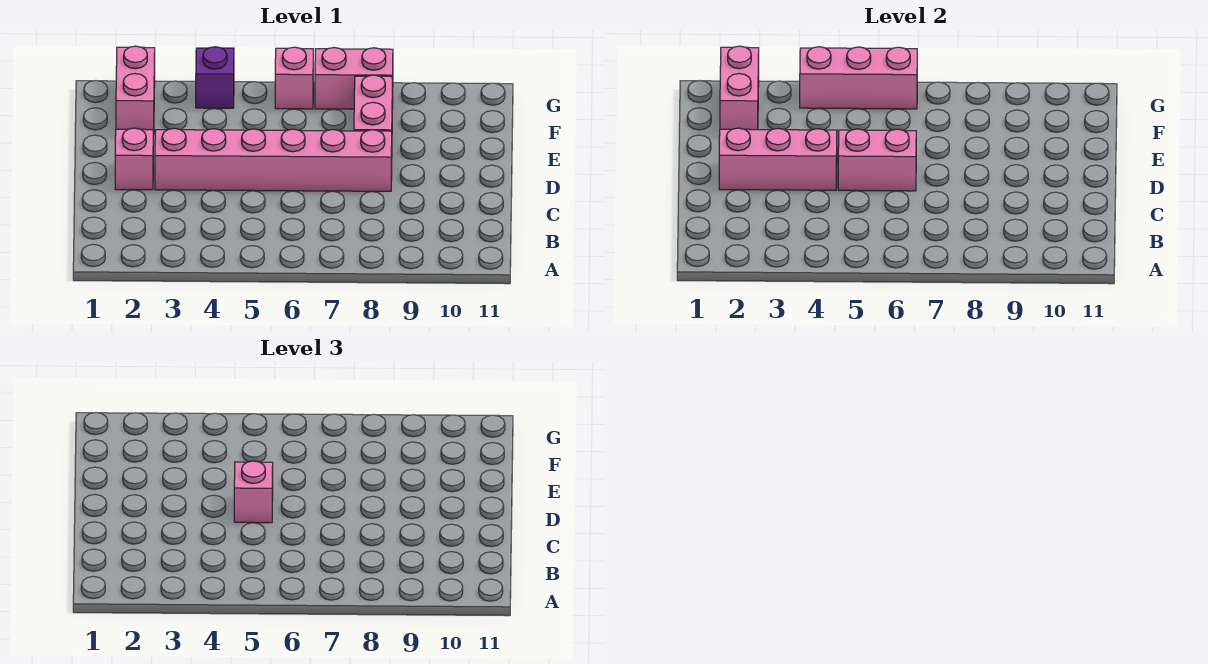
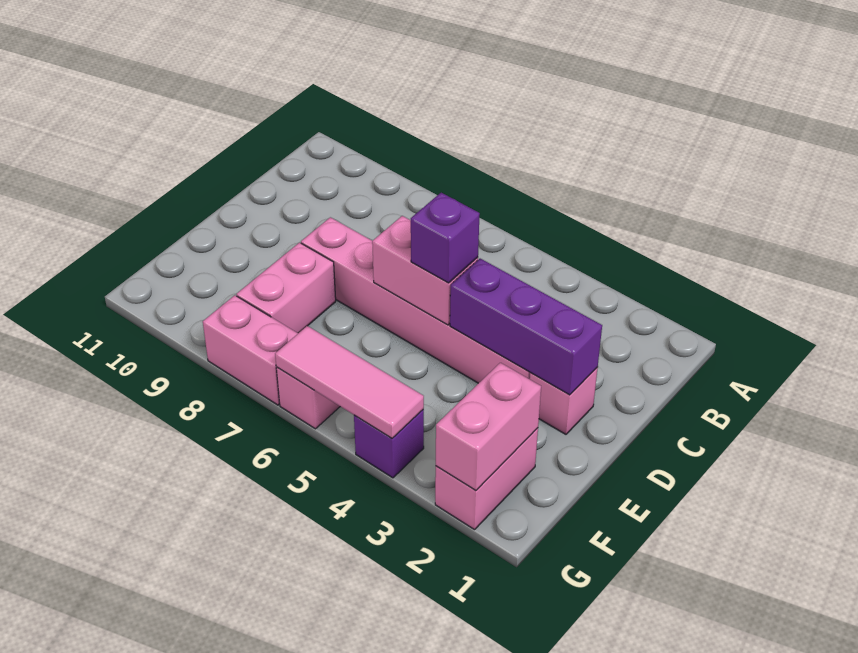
pink 1x3 brick [719,128,837,190] -> purple 1x3 brick [450,259,602,395]
pink 1x1 brick [234,461,273,523] -> purple 1x1 brick [411,193,480,283]
pink 1x3 brick [800,47,917,109] -> pink 1x3 tile [275,326,424,438]

